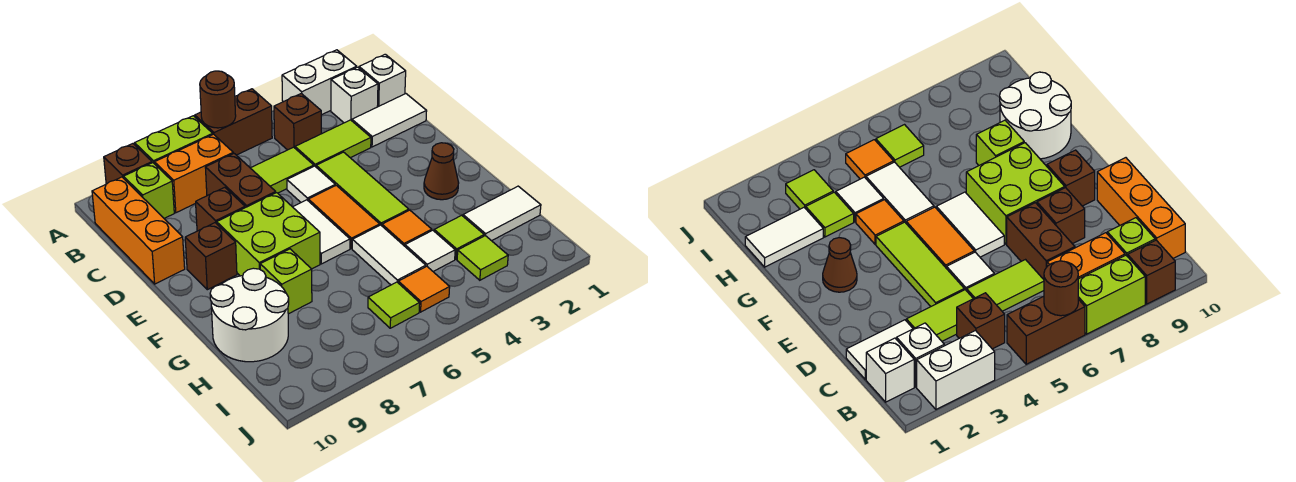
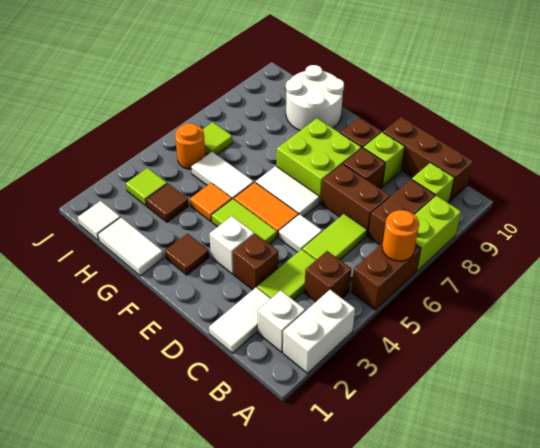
brown 1x1 round brick [200,71,236,128] -> orange 1x1 round brick [382,210,419,261]
brown 1x1 brick [104,144,152,184] -> brown 1x1 brick moved to [233,234,278,290]
white 1x1 brick [359,54,406,107] -> white 1x1 brick moved to [210,216,254,274]
orange 1x2 brick [154,134,233,213] -> brown 1x2 brick [368,179,435,245]
orange 1x3 brick [92,177,185,284] -> brown 1x3 brick [383,117,473,201]
lime 1x3 tile [316,152,409,226] -> lime 1x2 tile [212,199,277,244]
brown 1x1 cone [424,143,459,200] -> brown 1x1 tile [165,233,209,275]
lime 1x1 brick [260,249,312,314] -> lime 1x1 brick moved to [364,132,405,186]
white 1x2 tile [463,186,541,241] -> white 1x2 tile turned to [98,217,163,276]
lime 1x1 tile [434,215,484,259] -> brown 1x1 tile [146,184,189,222]
white 1x1 tile [405,230,455,271] -> white 1x1 tile moved to [78,201,120,241]
orange 1x1 tile [398,266,450,312] -> orange 1x1 round brick [175,123,206,169]

